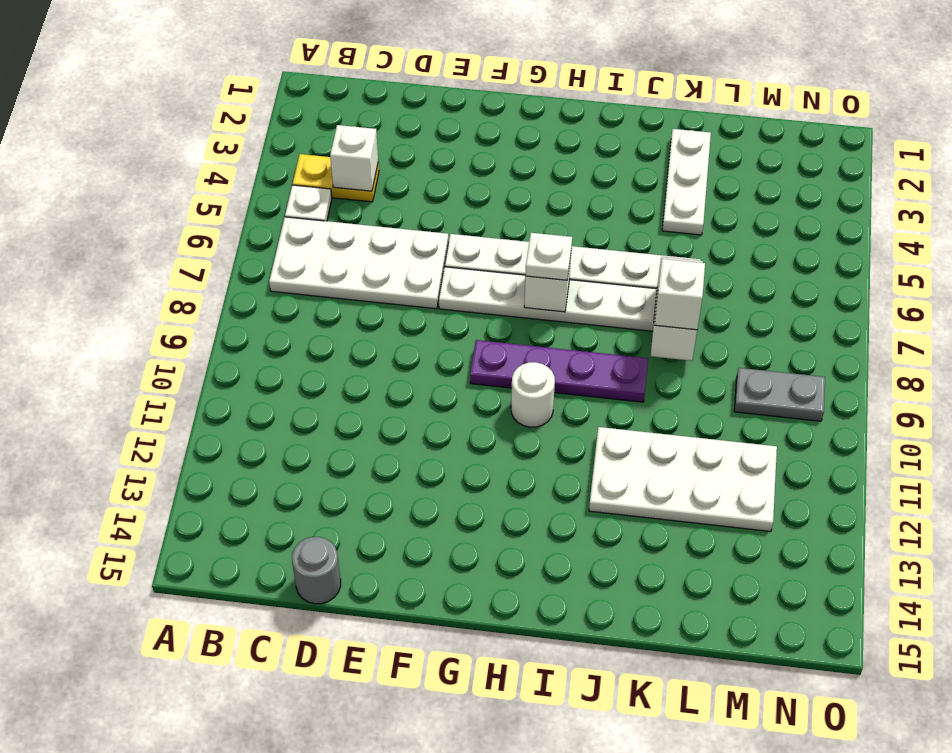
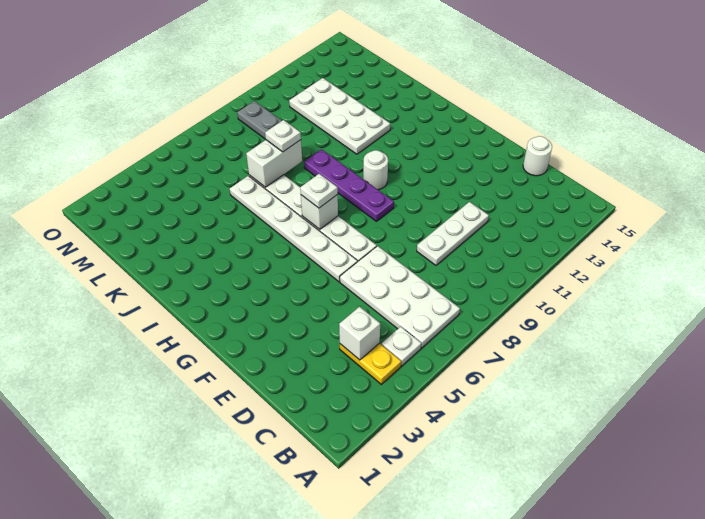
grey 1x1 round brick [292,537,341,604] -> white 1x1 round brick [523,136,552,176]
white 1x3 plate [662,129,711,235] -> white 1x3 plate moved to [417,202,489,265]
white 1x1 brick [655,259,705,330] -> white 1x1 plate [265,120,301,152]

